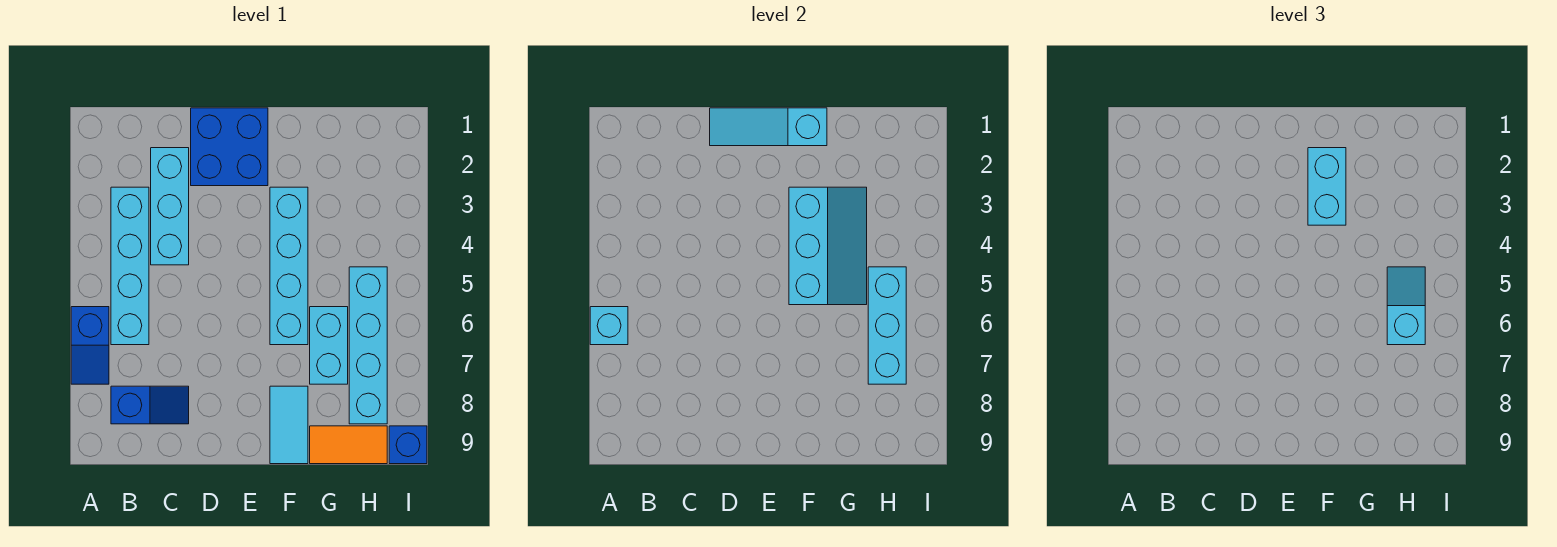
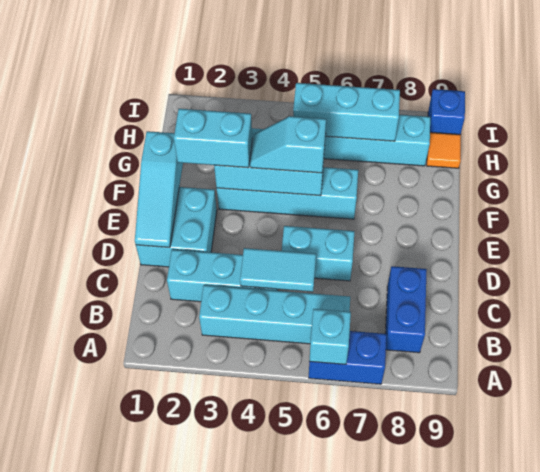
blue 1x2 slope [71,307,109,384] -> blue 1x2 brick [309,331,386,384]
blue 1x2 slope [111,386,189,424] -> blue 1x2 brick [385,266,427,353]
blue 2x2 brick [191,108,268,186] -> cyan 2x2 brick [136,187,217,267]
cyan 1x2 tile [270,386,308,464] -> cyan 1x2 tile moved to [240,248,316,292]
cyan 1x2 brick [310,307,348,384] -> cyan 1x2 brick moved to [282,226,355,281]
orange 1x2 tile [310,426,387,464] -> orange 1x1 tile [427,132,461,168]
cyan 1x2 slope [1387,267,1425,345] -> cyan 1x2 slope moved to [250,116,326,173]

